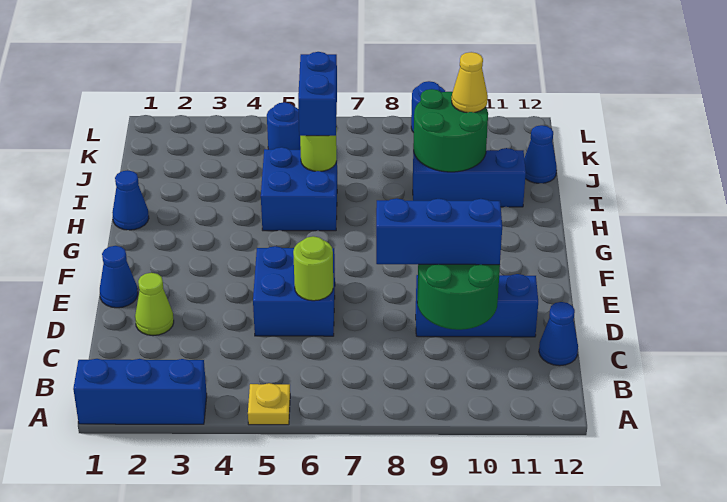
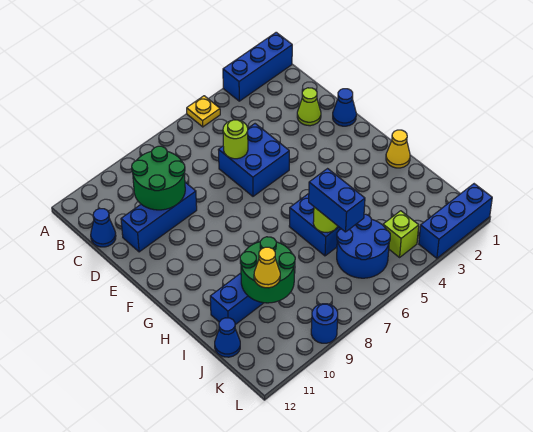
blue 1x3 brick [376,198,502,265] -> blue 1x3 brick moved to [419,184,492,258]
blue 1x1 cone [112,170,149,230] -> yellow 1x1 cone [386,130,410,168]
none -> lime 1x1 brick [383,211,419,257]
blue 1x1 round brick [267,102,301,150] -> blue 2x2 round brick [337,214,390,278]

